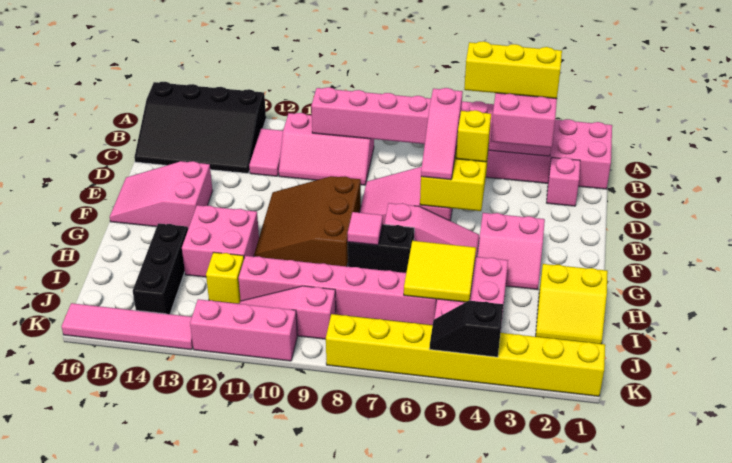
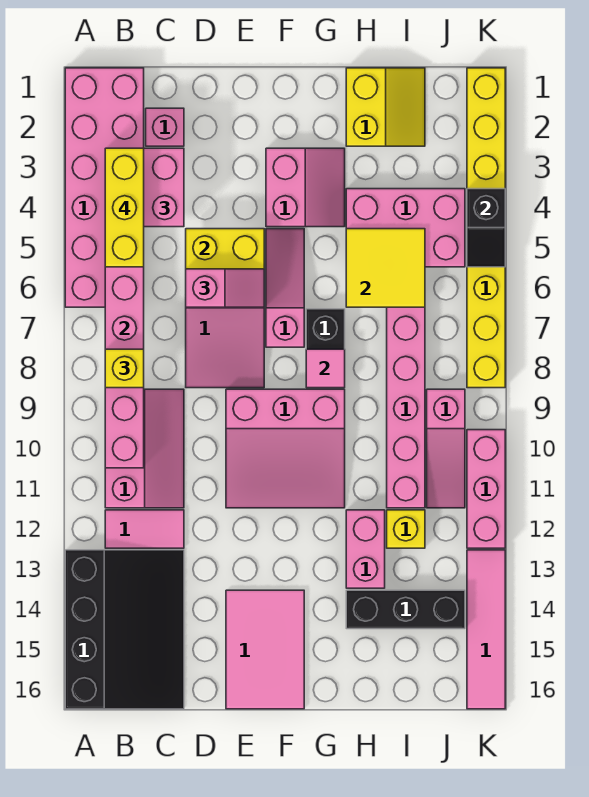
pink 1x3 slope [421,88,463,180] -> pink 1x2 slope [186,269,264,307]
yellow 1x1 brick [456,110,491,162] -> yellow 1x1 brick moved to [105,349,144,388]
brown 3x3 slope [254,176,361,267] -> pink 3x3 slope [226,389,345,508]
pink 2x3 slope [110,161,213,229] -> pink 2x3 tile [226,590,304,709]
pink 2x2 brick [182,205,259,277] -> pink 1x2 brick [346,510,385,588]

